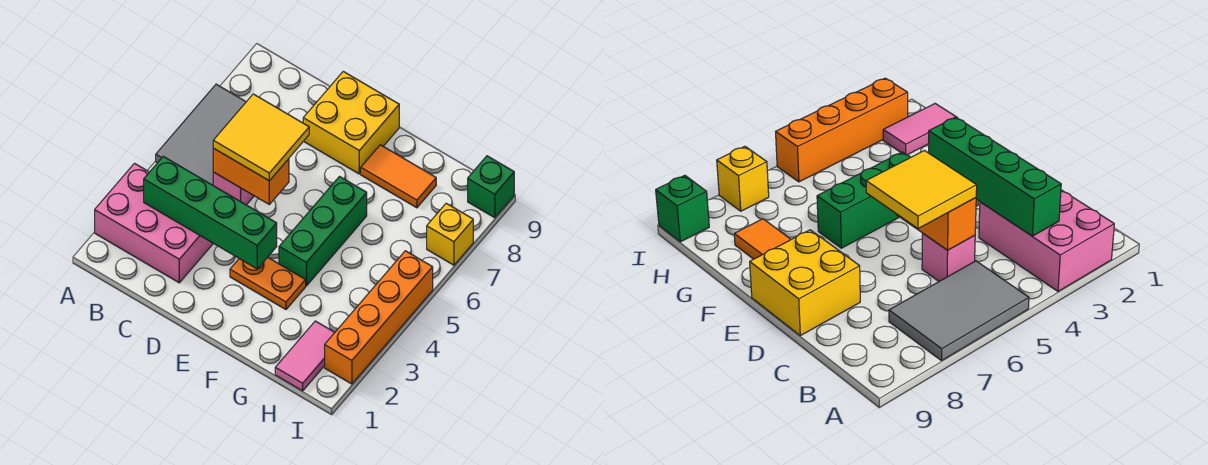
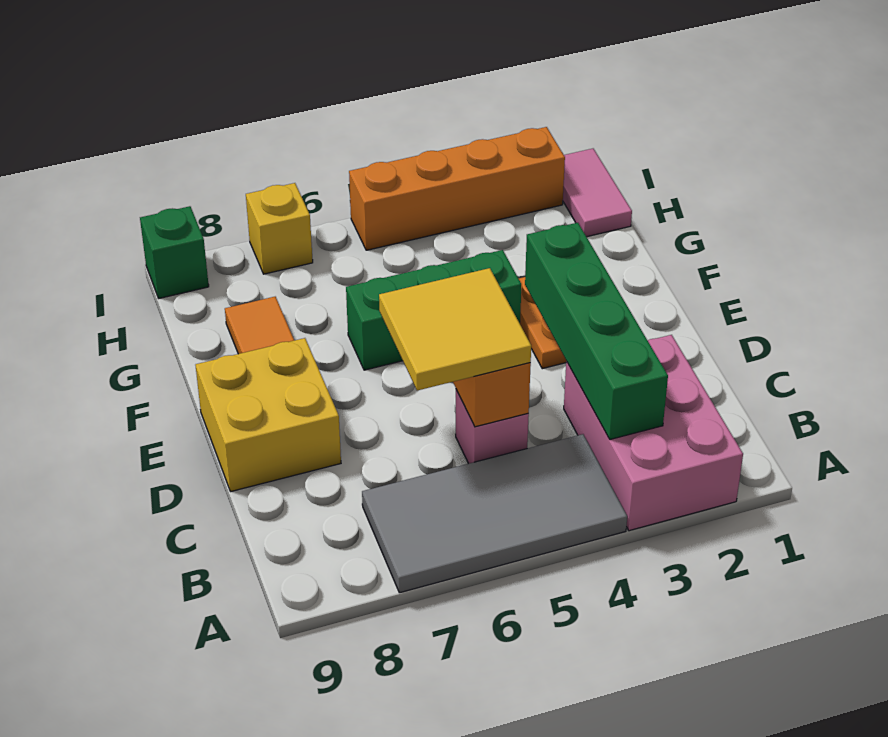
grey 2x3 tile [156,84,246,185] -> grey 2x4 tile [362,434,627,593]
pink 1x2 tile [275,321,335,391] -> pink 1x2 tile turned to [563,149,632,237]

